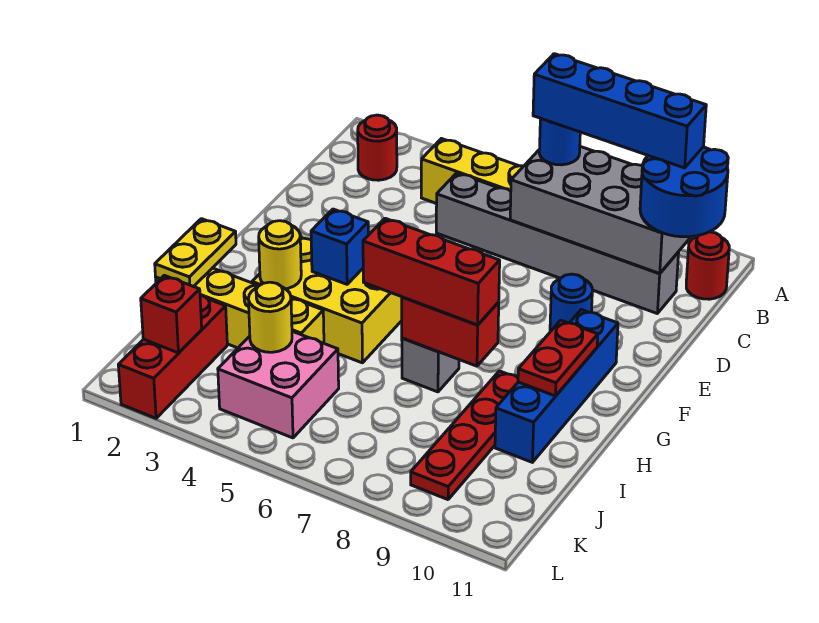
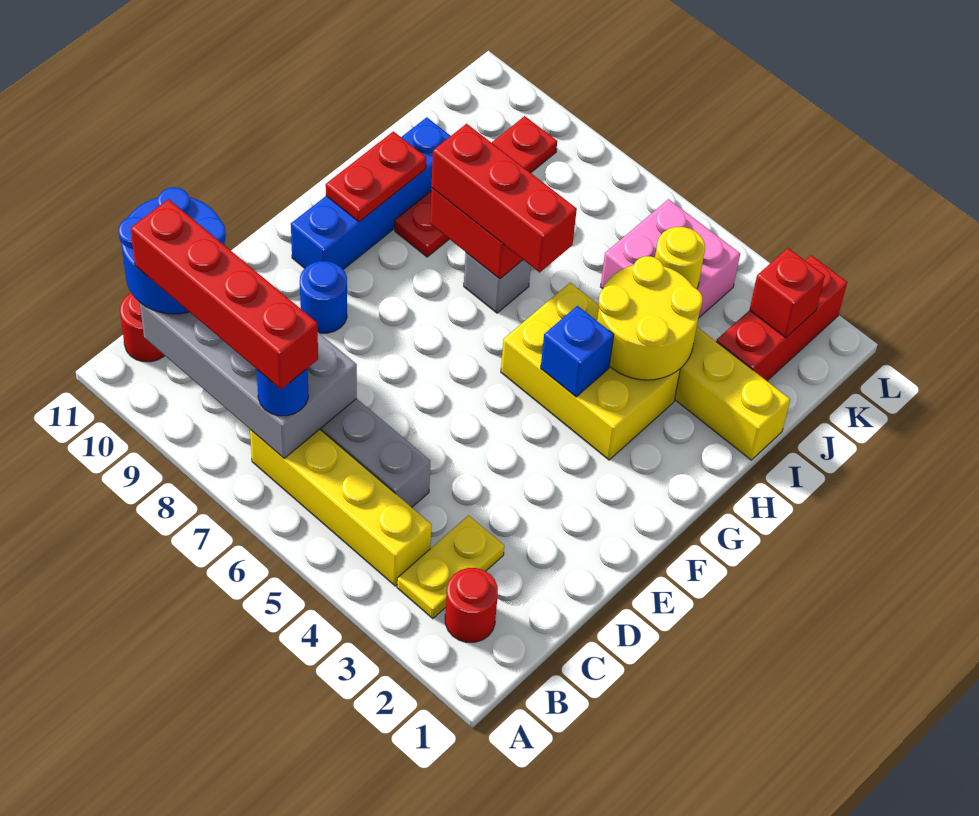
blue 1x4 brick [533,54,706,168] -> red 1x4 brick [131,199,318,389]
yellow 1x2 plate [155,219,236,287] -> yellow 1x2 plate moved to [397,515,504,619]
yellow 1x1 round brick [259,221,301,289] -> yellow 2x2 round brick [597,256,702,380]

